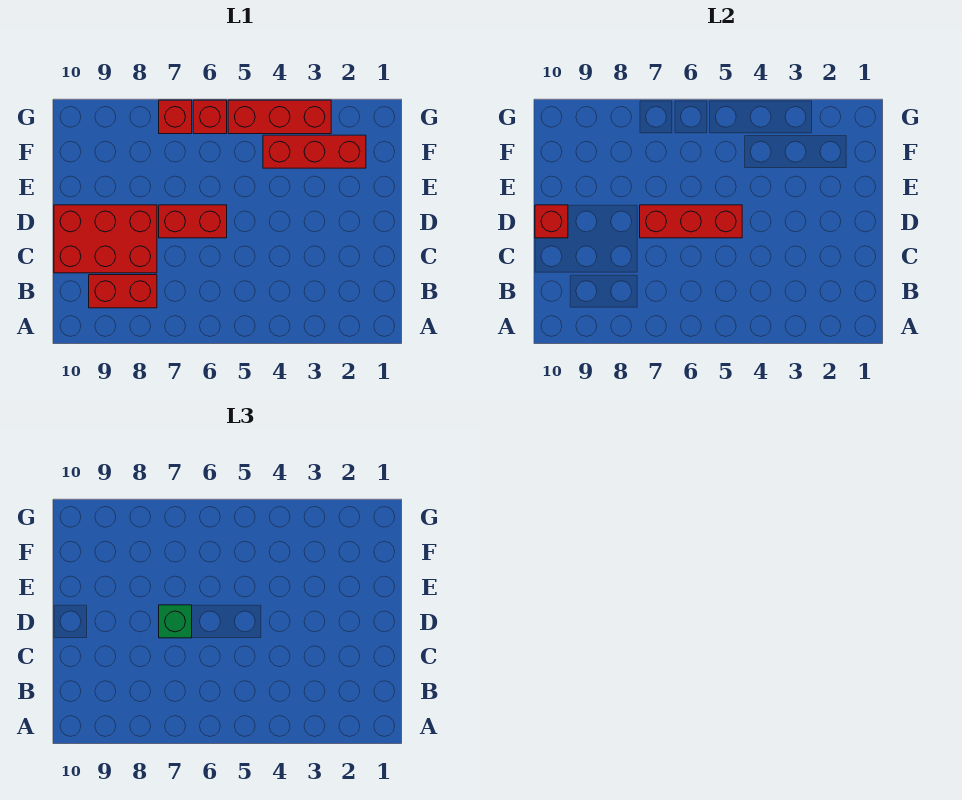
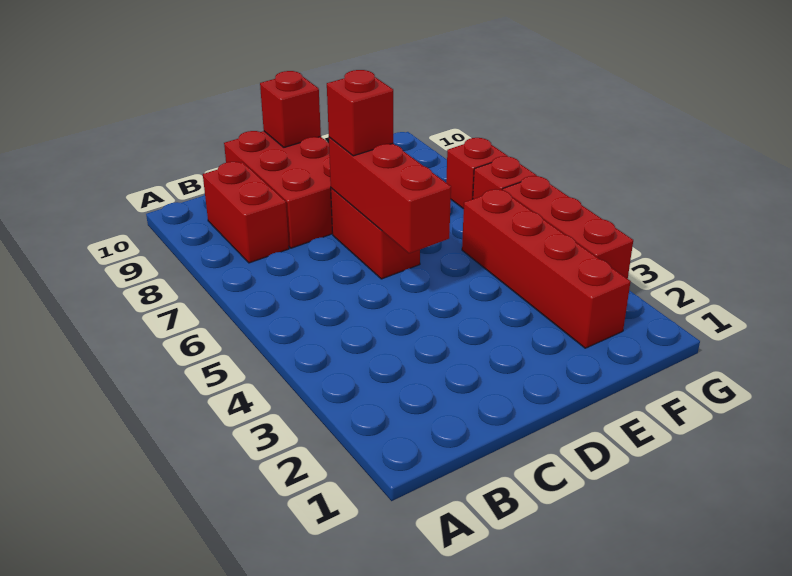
green 1x1 brick [159,605,192,638] -> red 1x1 brick [327,70,393,156]
red 1x3 brick [263,135,366,168] -> red 1x4 brick [462,189,631,348]

